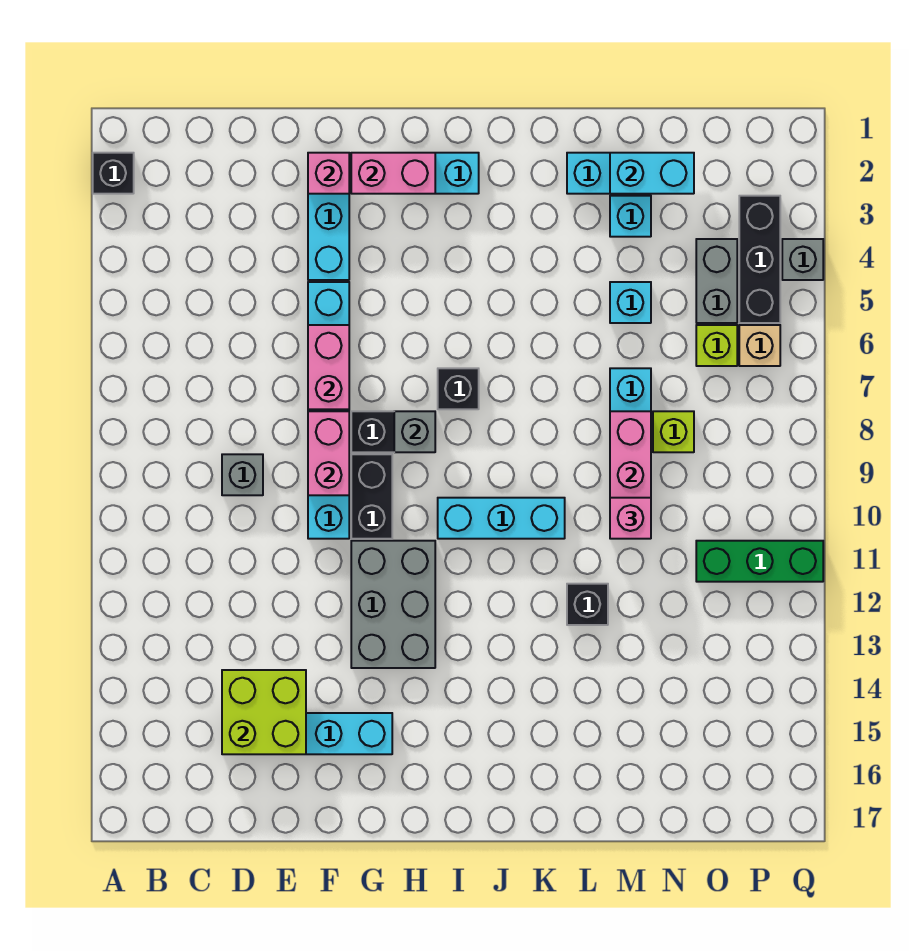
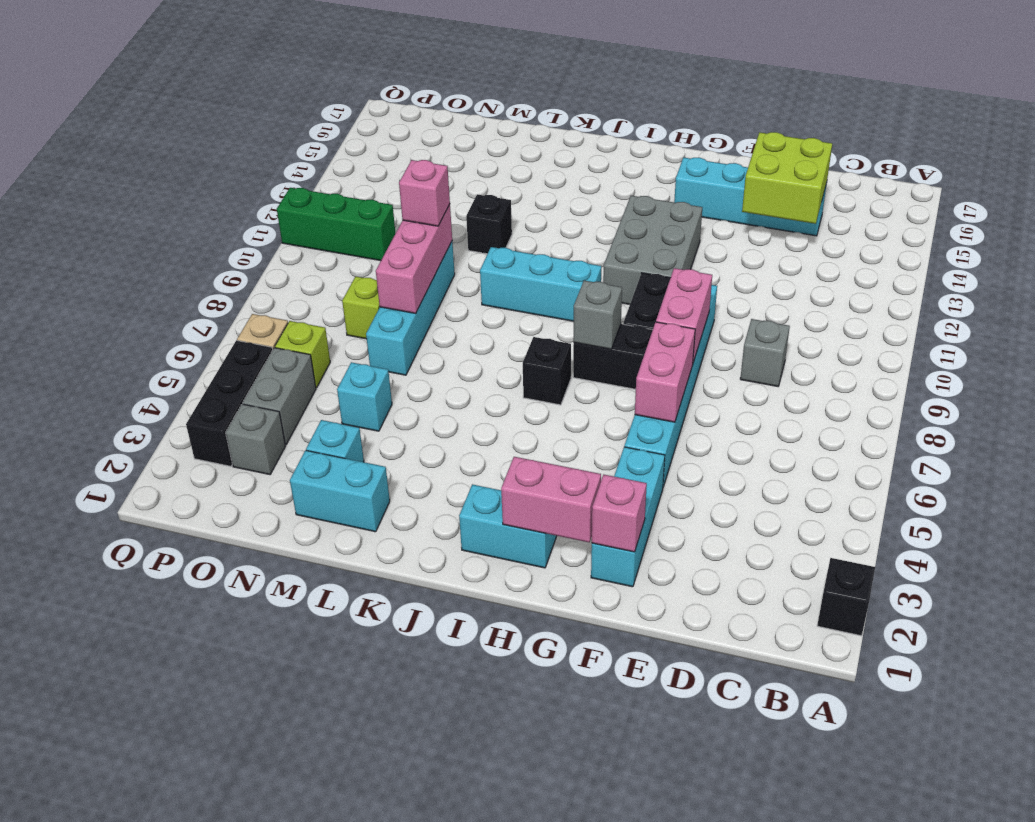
cyan 1x2 brick [610,153,694,194] -> none
grey 1x1 brick [782,239,823,280] -> grey 1x1 brick moved to [226,404,285,475]

